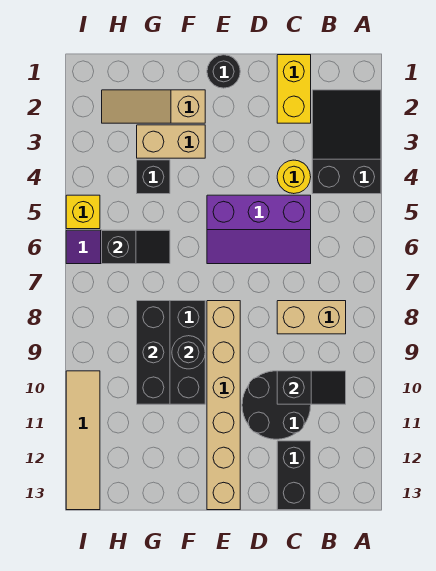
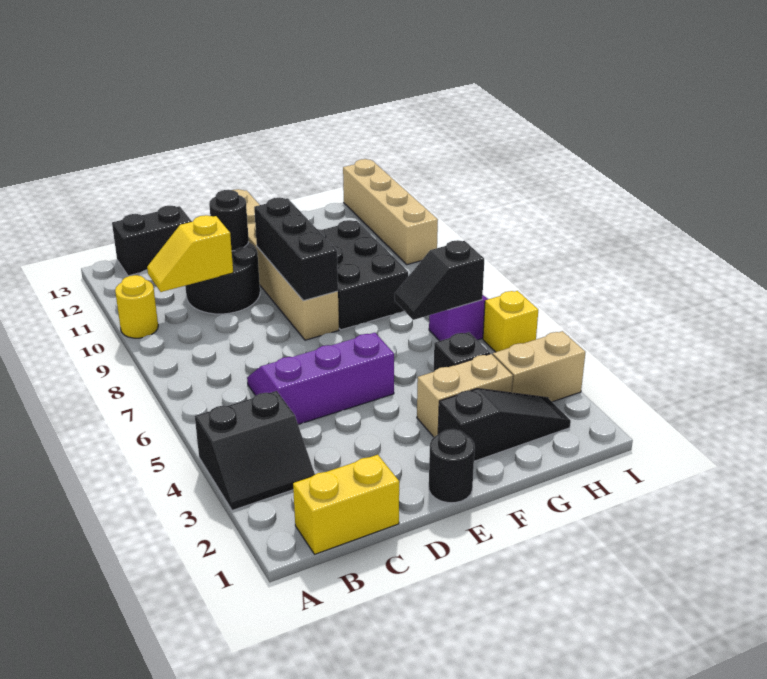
black 2x3 slope [312,90,381,194] -> black 2x2 slope [195,391,315,510]
tan 1x2 brick [277,301,346,334] -> tan 1x2 brick moved to [493,331,585,402]
black 1x2 slope [277,371,346,404] -> yellow 1x2 slope [147,215,233,292]
yellow 1x2 brick [277,55,311,123] -> yellow 1x2 brick turned to [293,455,399,554]
yellow 1x1 round brick [277,160,311,194] -> yellow 1x1 round brick moved to [115,275,158,338]
black 1x2 brick [277,441,311,510] -> black 1x2 brick turned to [112,206,192,276]
tan 1x3 slope [102,90,205,123] -> black 1x3 slope [438,389,571,461]
black 1x1 round brick [172,336,205,369] -> black 1x1 round brick moved to [209,190,249,251]
black 1x3 brick [137,301,170,404] -> black 1x3 brick moved to [254,198,338,301]
tan 1x4 tile [66,371,100,510] -> tan 1x4 brick [343,159,438,265]

